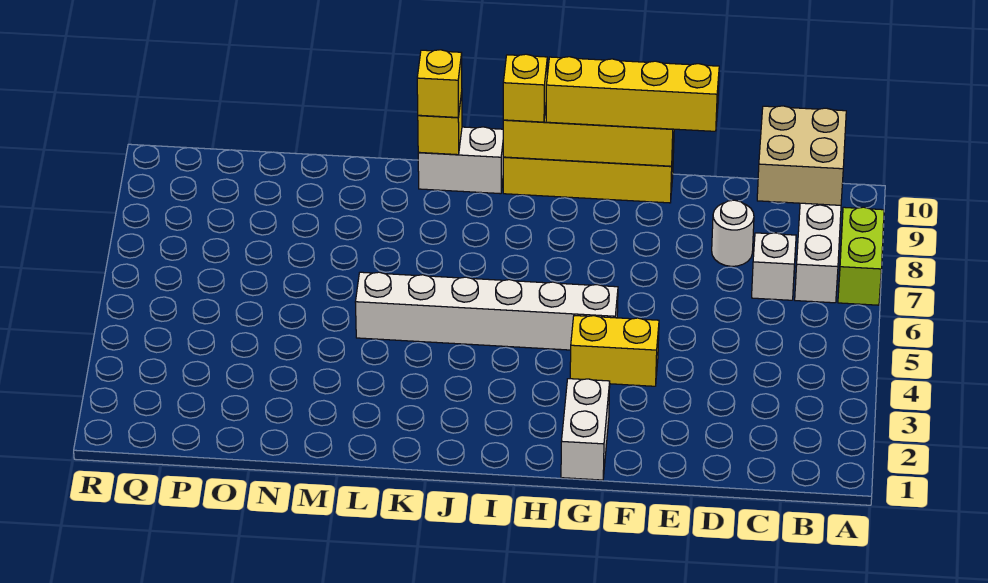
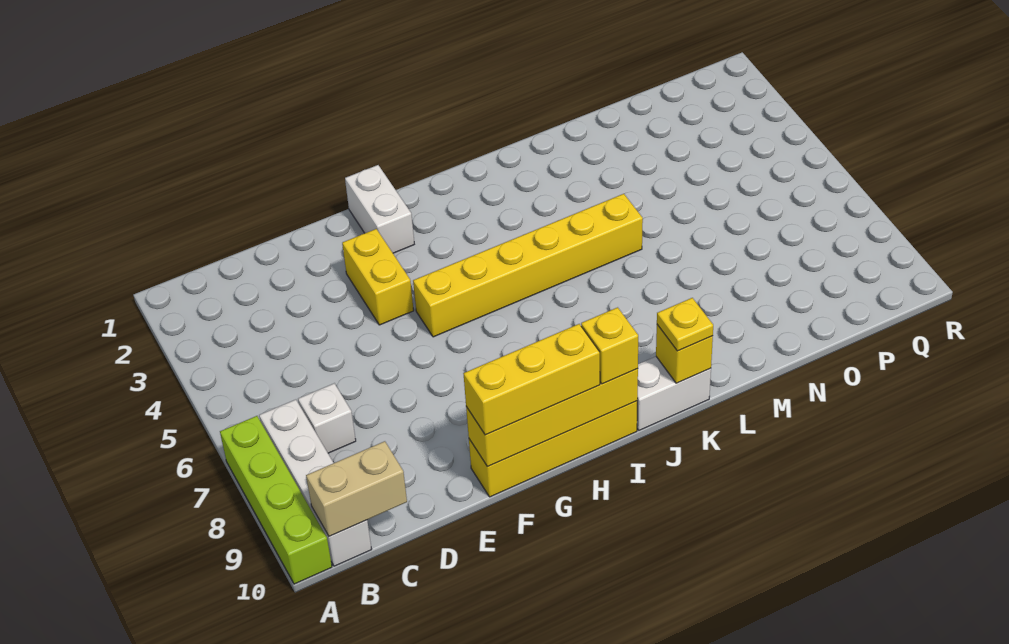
lime 1x2 brick [838,207,884,305] -> lime 1x4 brick [220,416,332,584]
tan 2x2 brick [757,106,846,205] -> tan 1x2 brick [306,441,407,536]
white 1x1 round brick [712,200,754,266] -> none
yellow 1x4 brick [546,57,719,131] -> yellow 1x3 brick [463,324,600,435]
yellow 1x2 brick [570,315,659,386] -> yellow 1x2 brick turned to [342,229,414,325]
white 1x6 brick [355,272,618,350] -> yellow 1x6 brick [413,194,643,337]
yellow 1x1 brick [417,50,462,117] -> yellow 1x1 plate [657,298,713,351]

